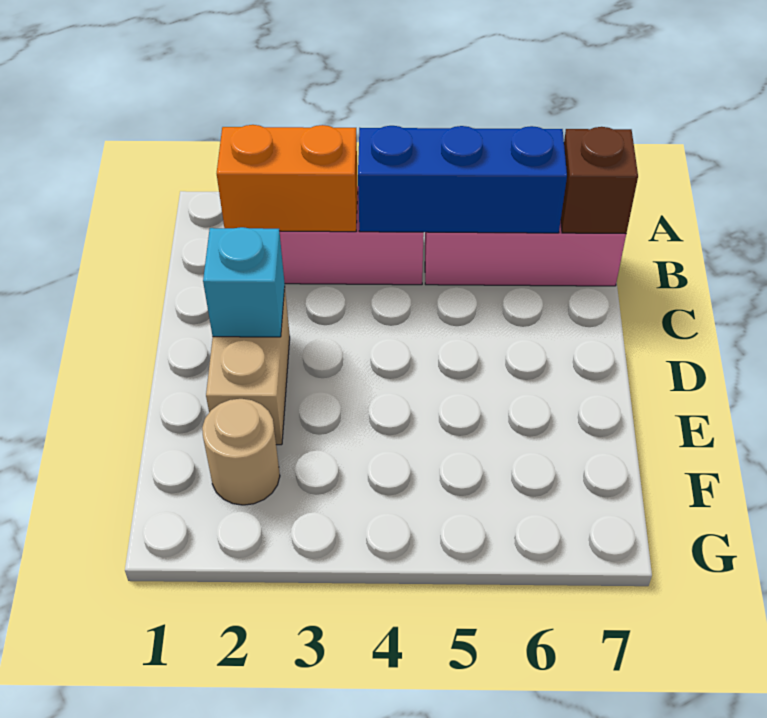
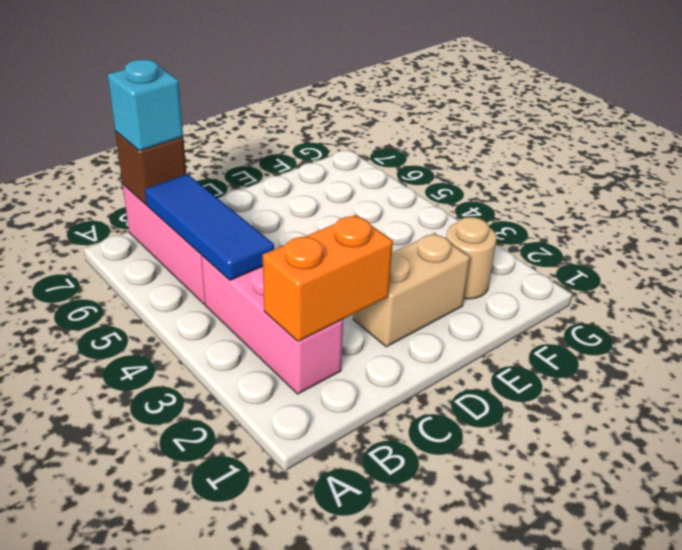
orange 1x2 brick [217,125,358,232] -> orange 1x2 brick turned to [263,215,393,341]
blue 1x3 brick [358,126,567,233] -> blue 1x3 tile [145,174,274,280]
cyan 1x1 brick [203,227,285,337] -> cyan 1x1 brick moved to [108,59,183,151]

